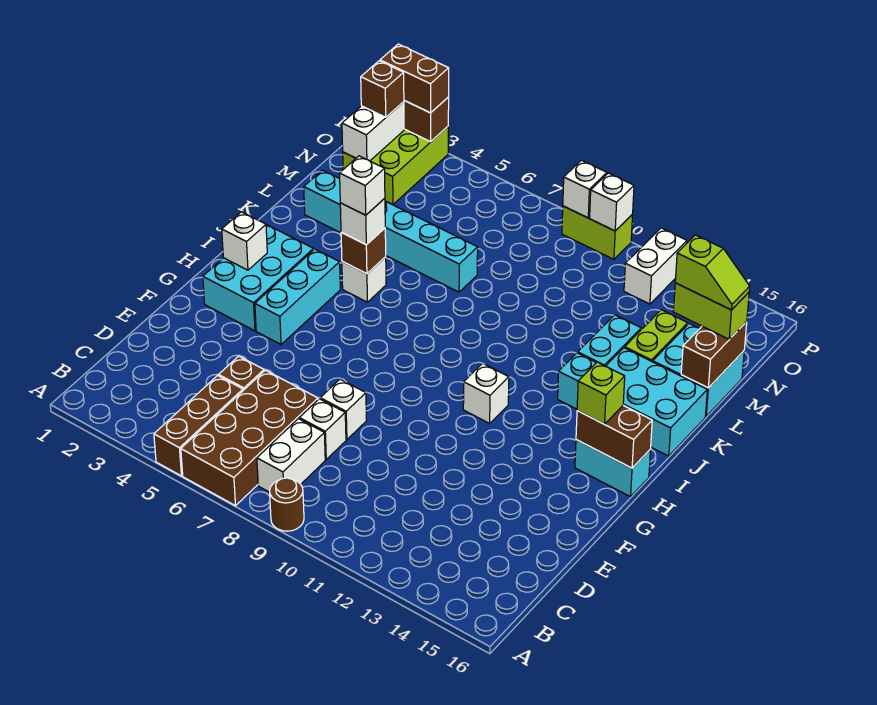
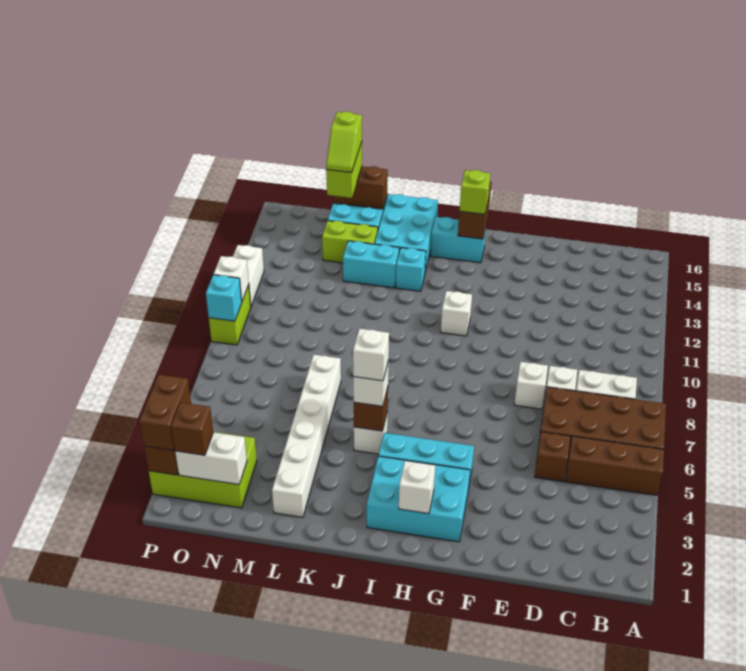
brown 1x1 round brick [270,478,304,531] -> none
cyan 1x2 brick [575,440,651,497] -> cyan 1x2 brick turned to [430,217,486,263]
cyan 1x6 brick [304,170,478,292] -> white 1x6 brick [272,355,341,517]
lime 1x2 slope [675,235,750,310] -> lime 1x2 slope turned to [326,112,362,173]
white 1x2 brick [624,228,687,304] -> white 1x2 brick turned to [233,245,264,306]
white 1x1 brick [563,160,607,218] -> cyan 1x1 brick [206,275,242,321]

